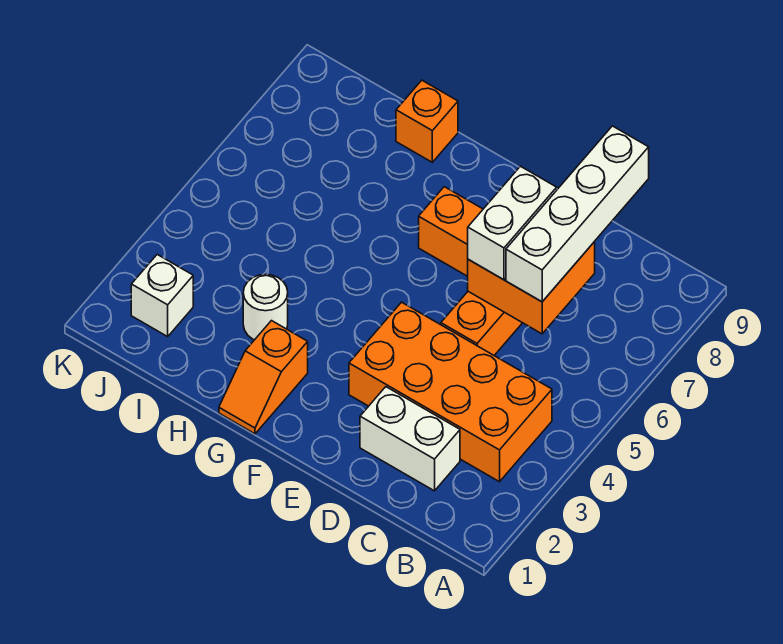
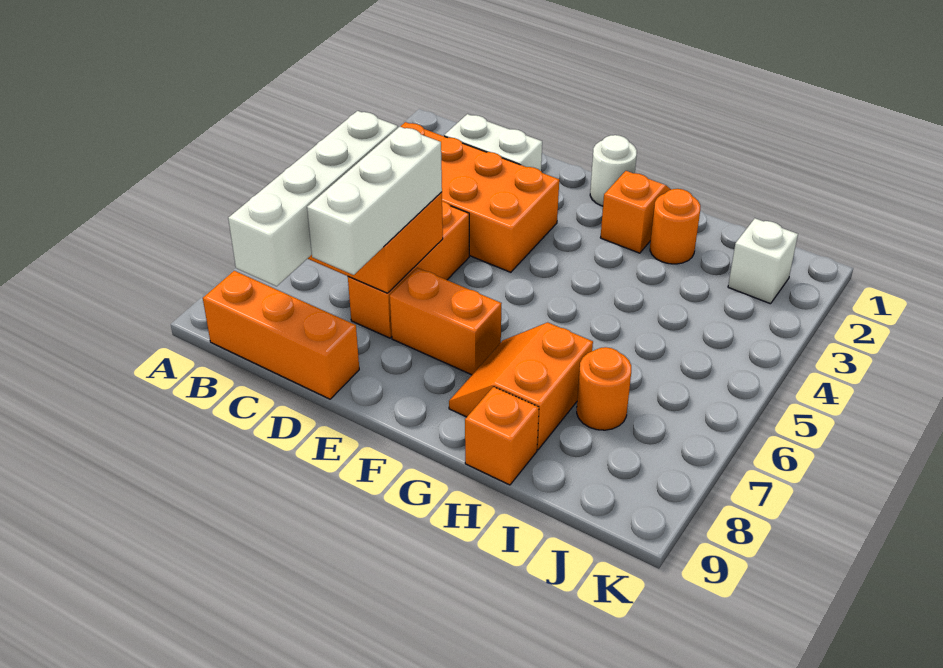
none -> orange 1x3 brick [203,271,359,399]
white 1x2 brick [468,166,557,280] -> white 1x3 brick [307,127,442,275]
none -> orange 2x2 slope [449,323,593,450]
none -> orange 1x1 round brick [650,189,700,264]
white 1x1 round brick [243,274,288,340] -> white 1x1 round brick moved to [590,135,637,206]
none -> orange 1x1 round brick [577,347,631,430]

